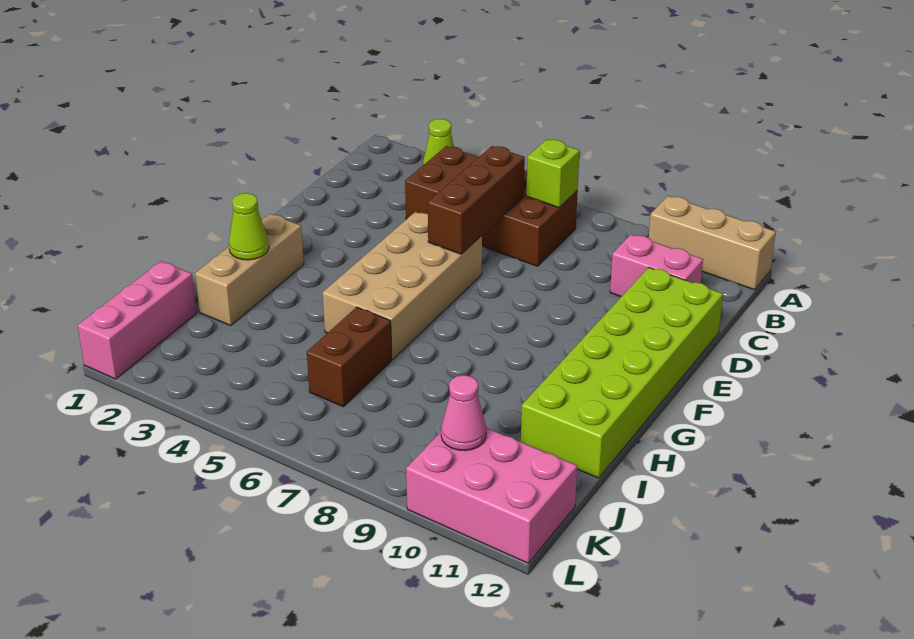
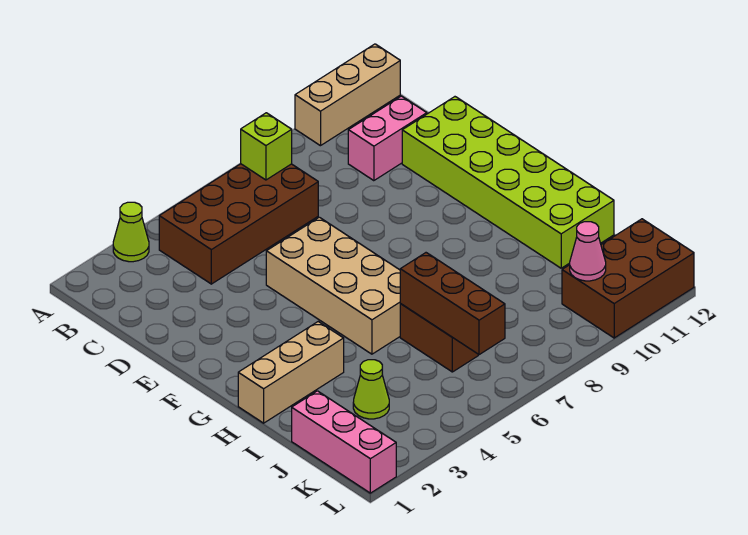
brown 1x3 brick [428,146,525,254] -> brown 1x3 brick moved to [400,253,505,355]
tan 1x3 brick [195,214,304,325] -> tan 1x3 brick turned to [238,322,344,423]
lime 1x1 cone [229,193,269,260] -> lime 1x1 cone moved to [353,360,389,419]
pink 2x3 brick [406,428,577,563] -> brown 2x3 brick [562,219,694,338]

